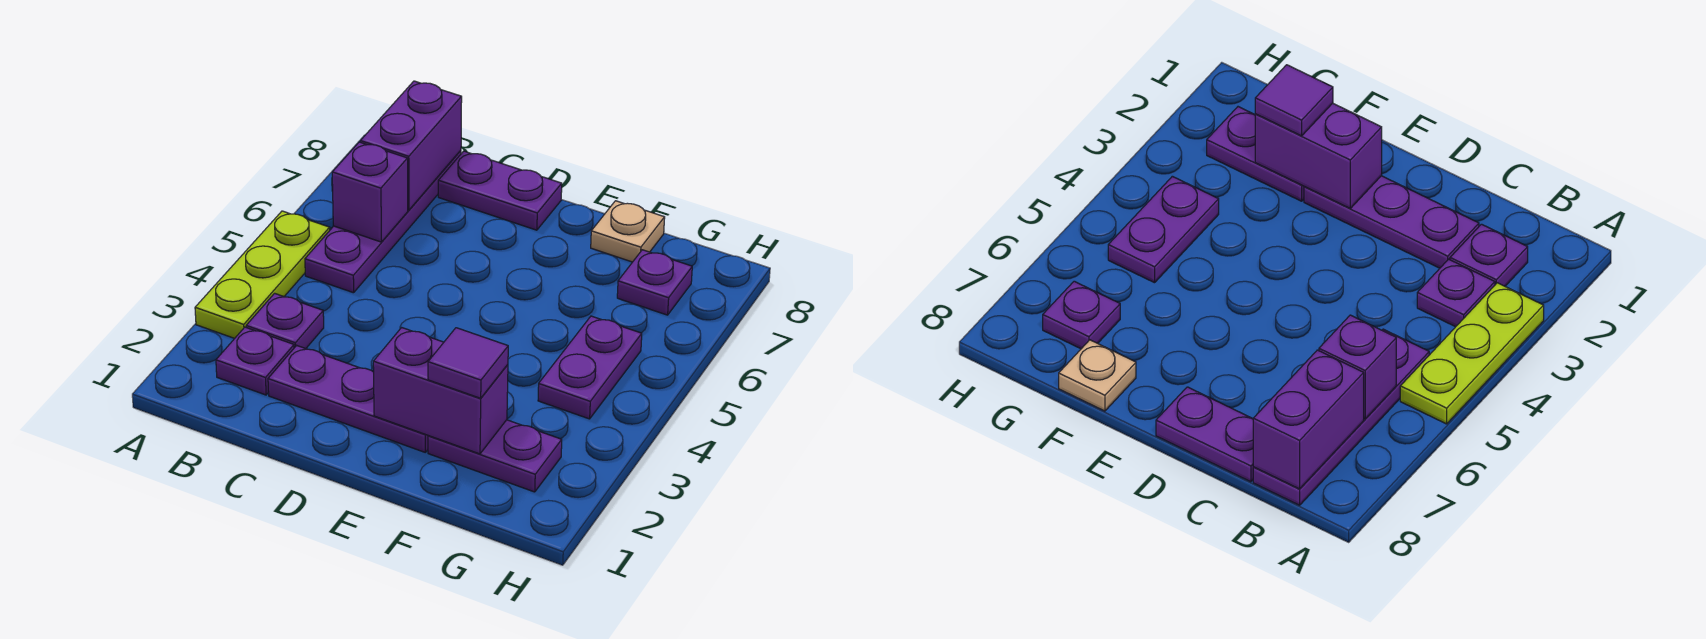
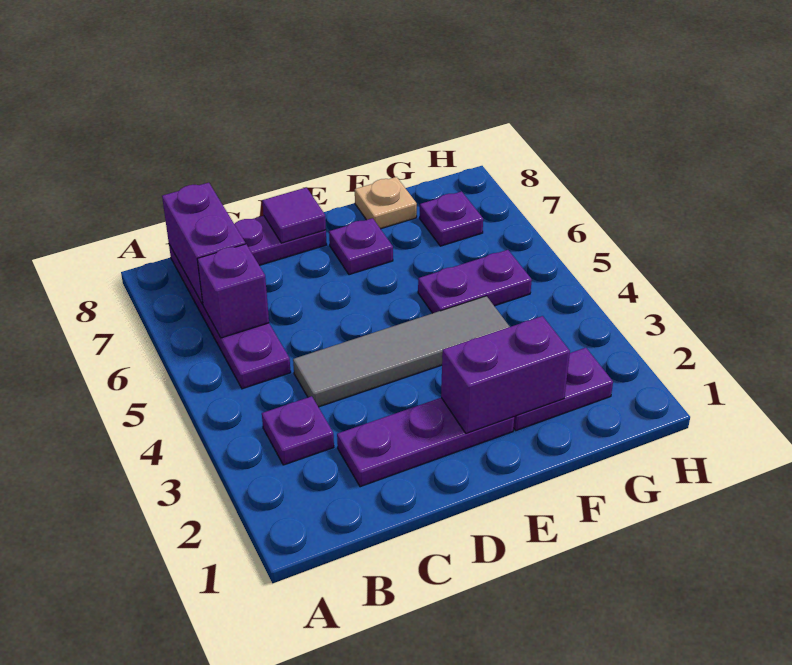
lime 1x3 plate [195,211,330,338] -> none
purple 1x1 plate [216,327,294,395] -> purple 1x1 plate moved to [329,218,393,275]
none -> grey 1x4 tile [293,296,510,407]
purple 1x1 tile [428,328,508,398] -> purple 1x1 tile moved to [262,187,326,243]
purple 1x2 plate [538,316,642,419] -> purple 1x2 plate turned to [418,250,532,313]

